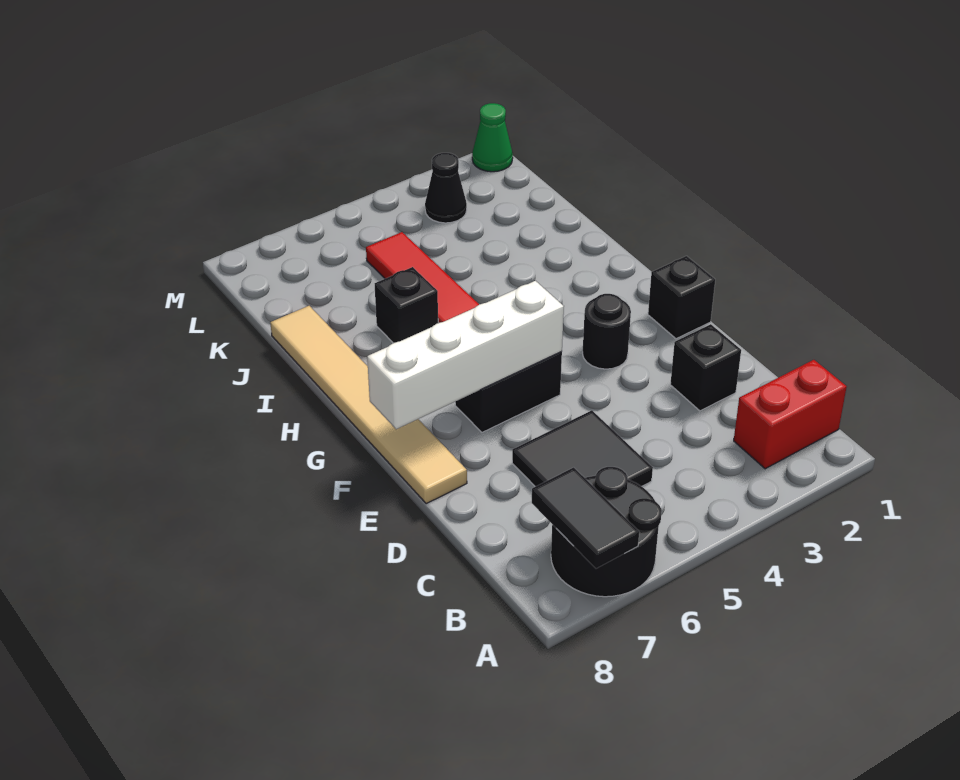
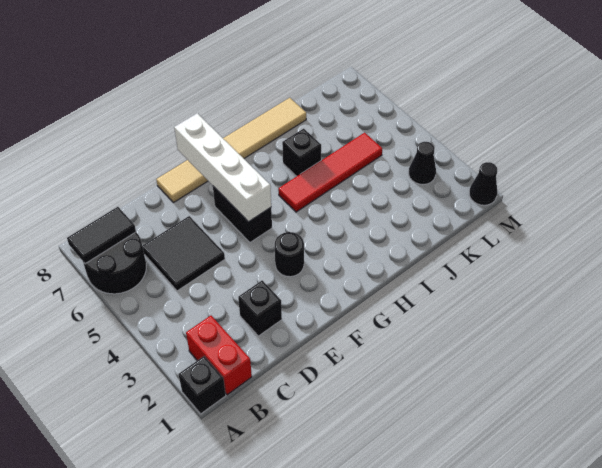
black 1x1 brick [648,256,715,339] -> black 1x1 brick moved to [178,356,226,414]
green 1x1 cone [472,103,513,172] -> black 1x1 cone [469,162,497,205]

